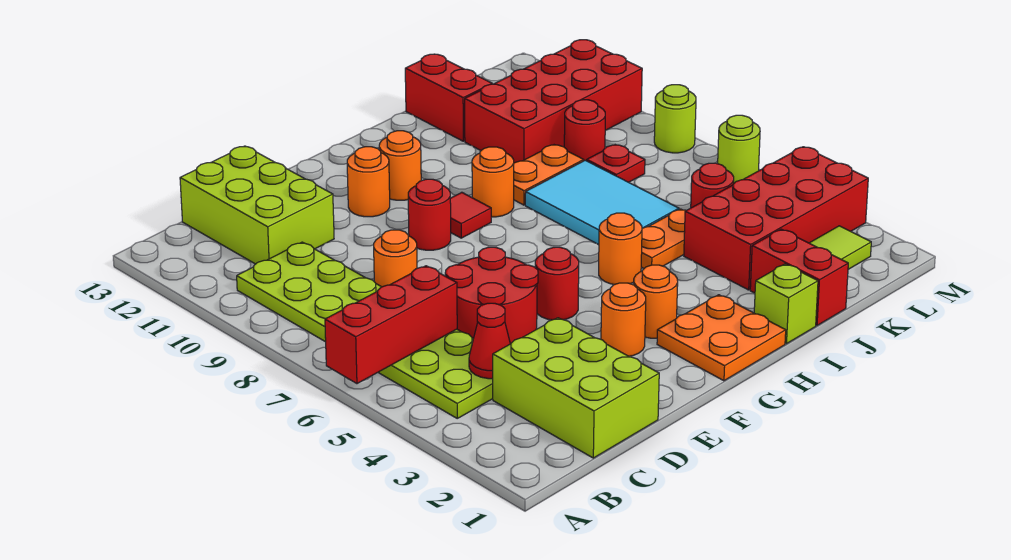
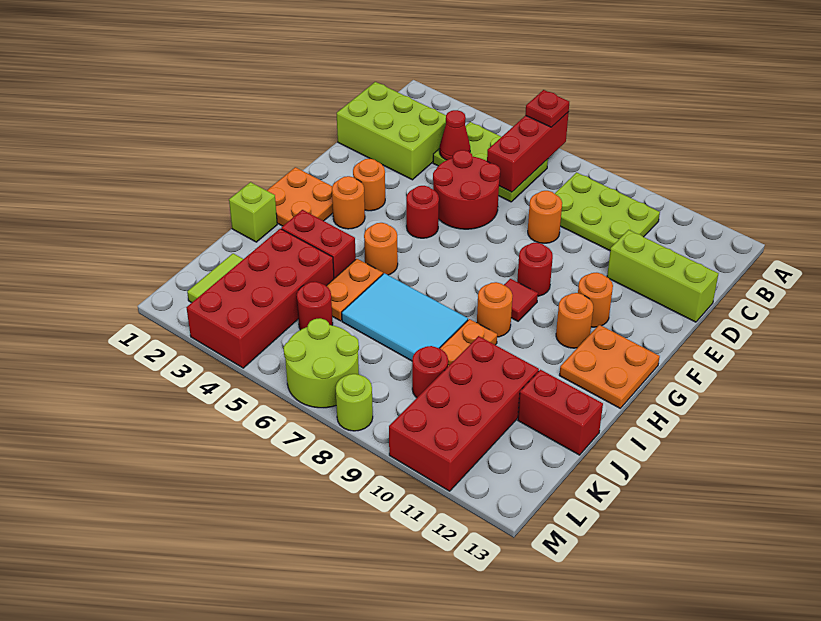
lime 2x3 brick [180,146,334,264] -> lime 1x3 brick [607,230,718,322]
none -> orange 2x2 plate [559,325,660,408]
red 1x2 brick [750,229,848,325] -> red 1x2 brick moved to [281,210,356,278]
red 1x1 plate [587,145,645,182] -> red 1x1 plate moved to [525,90,569,127]
lime 1x1 round brick [718,115,760,183] -> lime 2x2 round brick [283,318,359,408]

